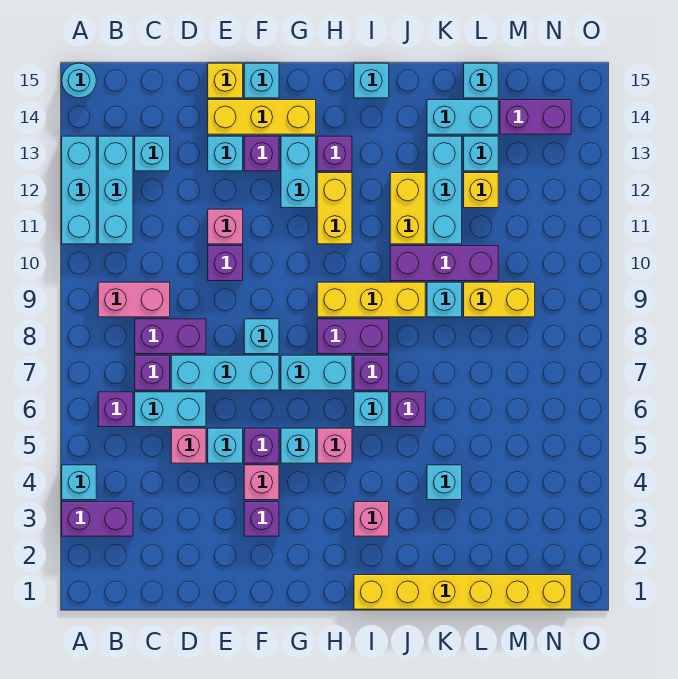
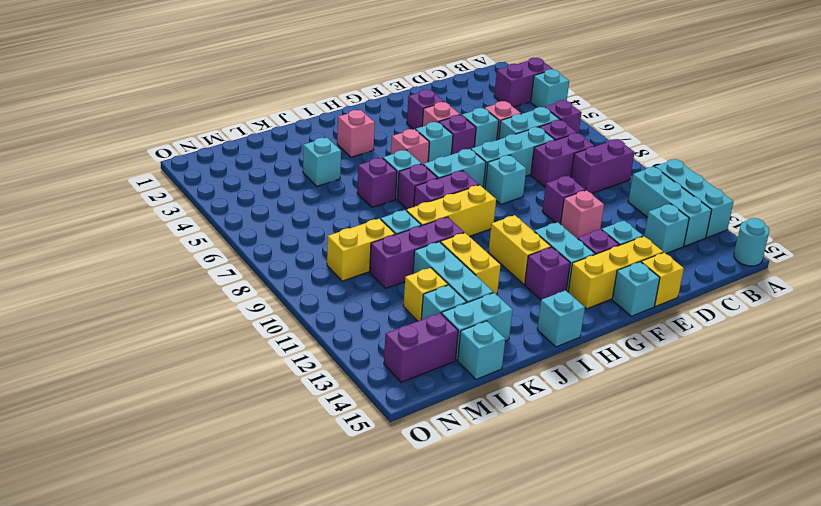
pink 1x2 brick [98,282,170,317] -> purple 1x2 brick [571,139,635,193]
yellow 1x6 brick [354,575,571,609] -> none

